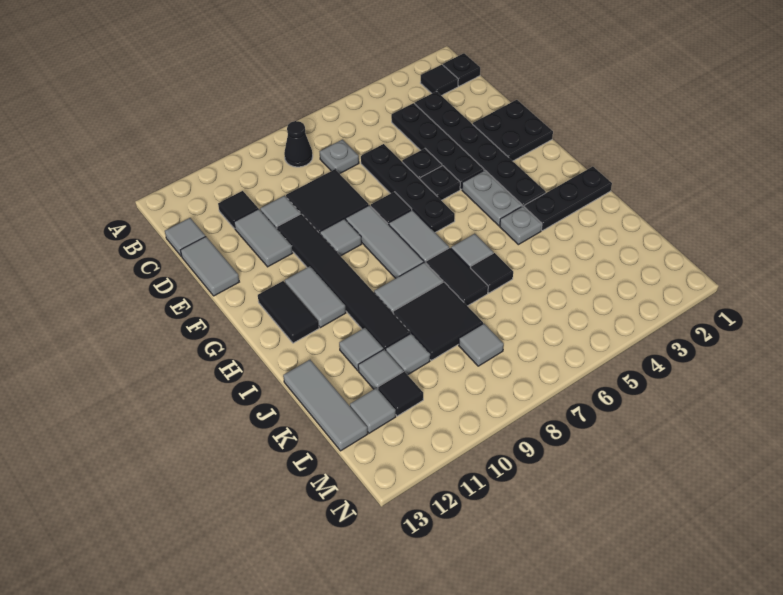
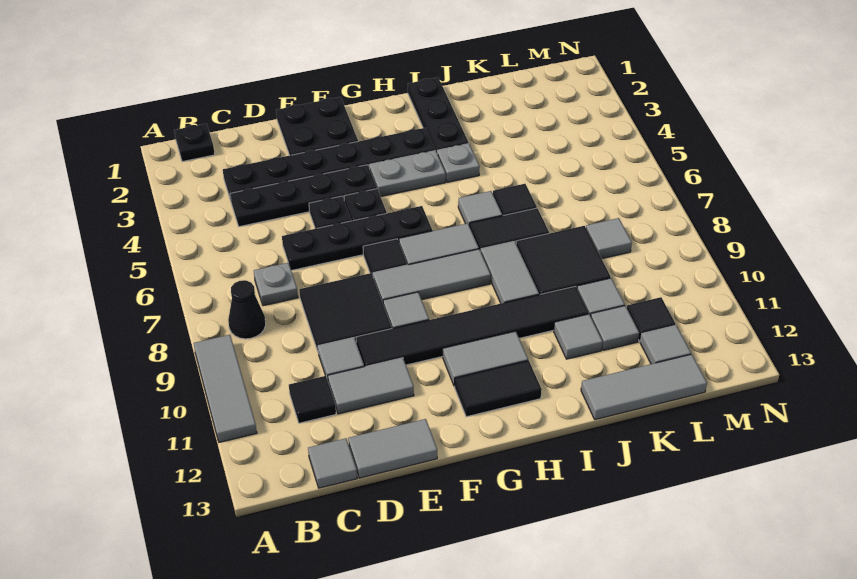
none -> grey 1x3 tile [194,335,257,442]
black 1x1 tile [421,65,458,96] -> none

